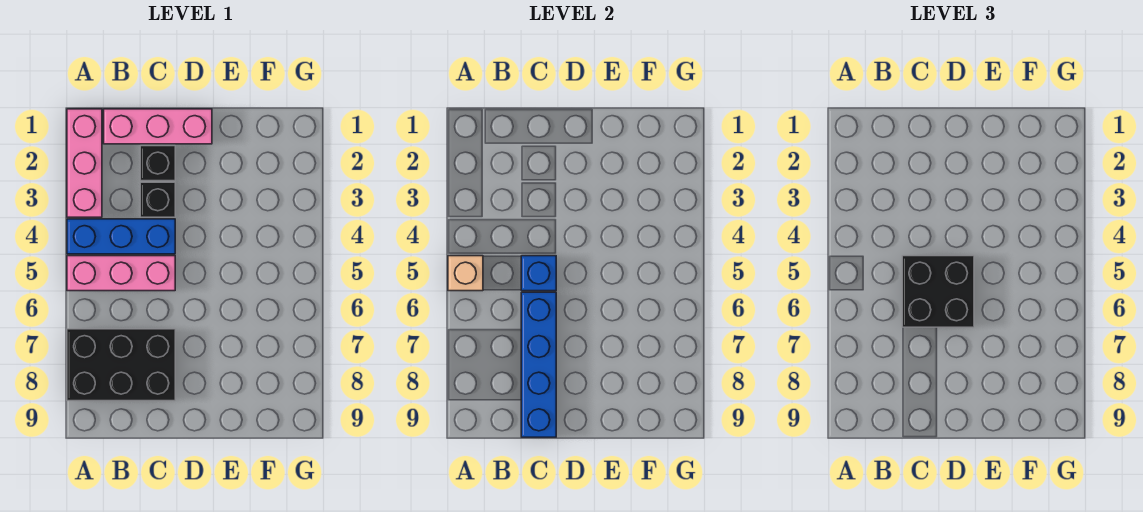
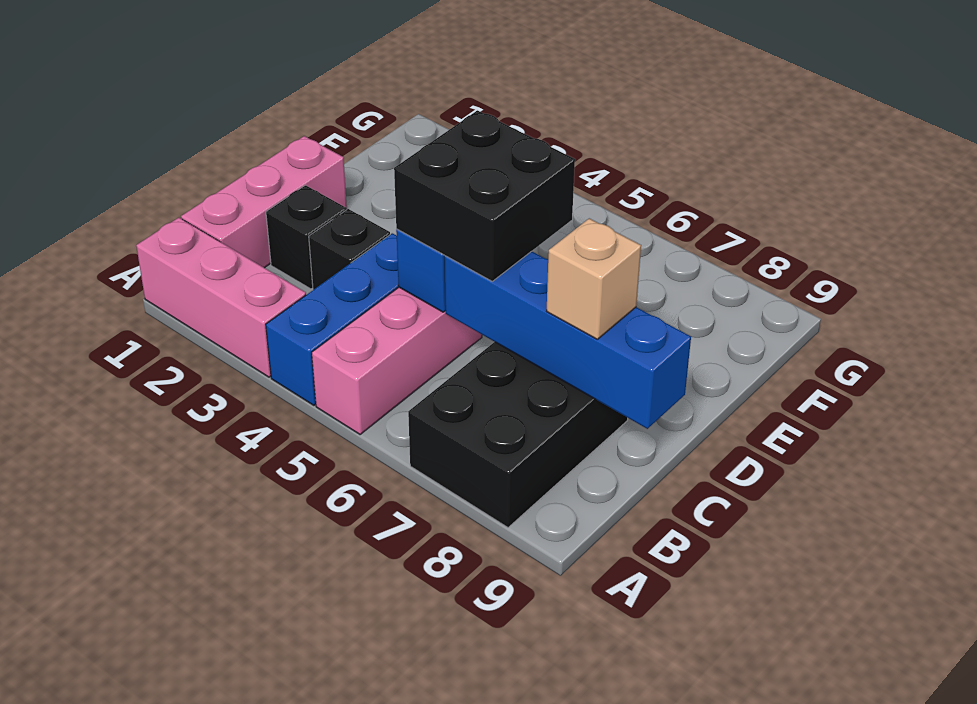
tan 1x1 brick [448,256,483,291] -> tan 1x1 brick moved to [547,218,641,339]

